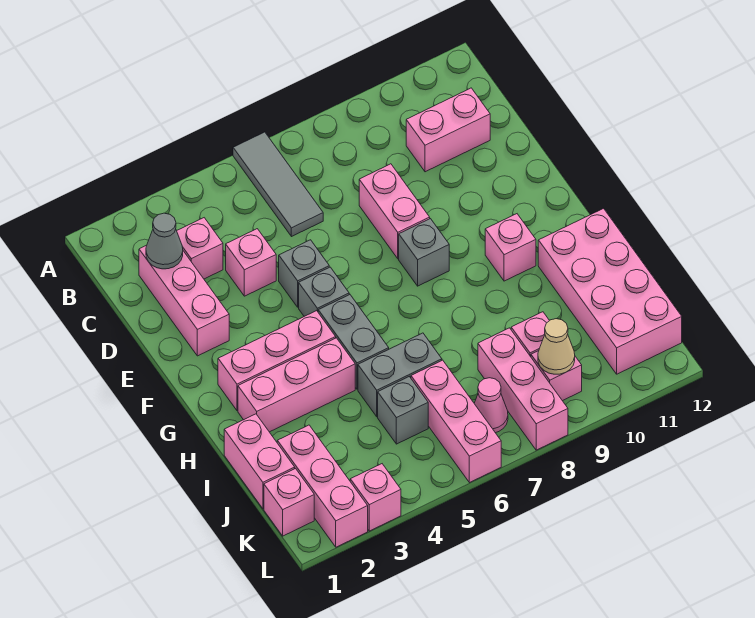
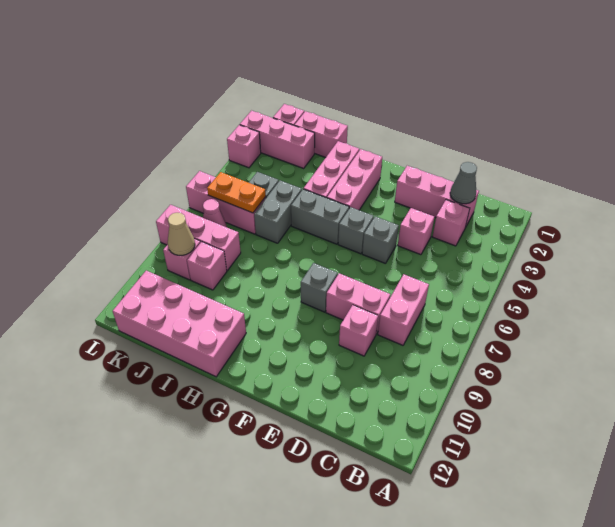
grey 1x3 tile [233,132,323,237] -> none
pink 1x2 brick [406,88,490,172] -> pink 1x2 brick moved to [378,274,429,345]
pink 1x1 brick [485,214,536,281] -> pink 1x1 brick moved to [339,305,378,356]
none -> orange 1x2 plate [207,172,266,213]

